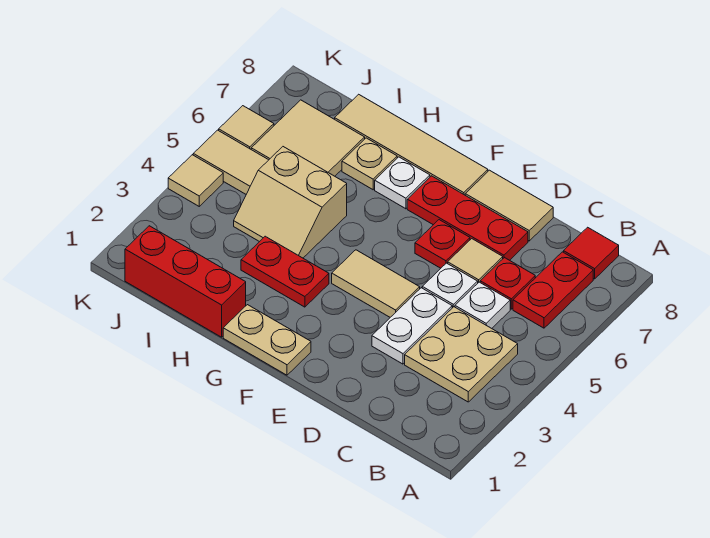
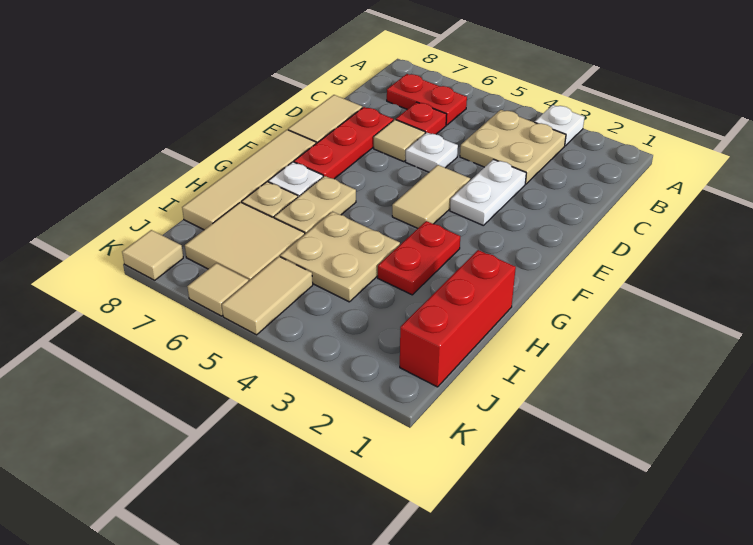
red 1x1 tile [564,227,619,279] -> none
white 1x1 plate [455,282,510,328] -> white 1x1 plate moved to [535,105,585,146]
white 1x2 plate [372,288,452,364] -> white 1x2 plate turned to [450,159,526,226]
red 1x1 plate [415,220,470,268] -> none
tan 1x2 plate [223,305,311,375] -> tan 1x2 plate moved to [274,176,356,234]
tan 2x2 slope [234,147,347,258] -> tan 2x2 plate [280,212,400,302]
tan 1x1 tile [168,155,223,206] -> tan 1x1 tile moved to [122,230,183,280]

